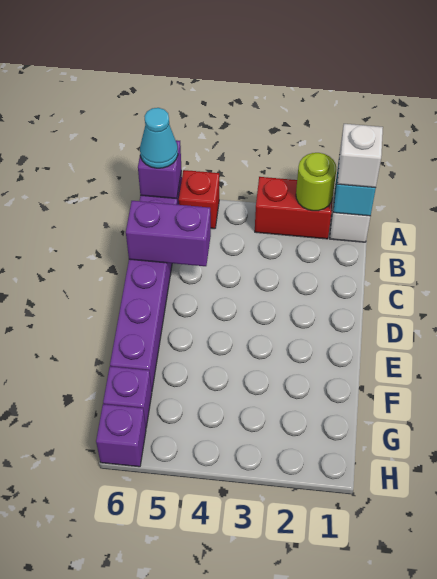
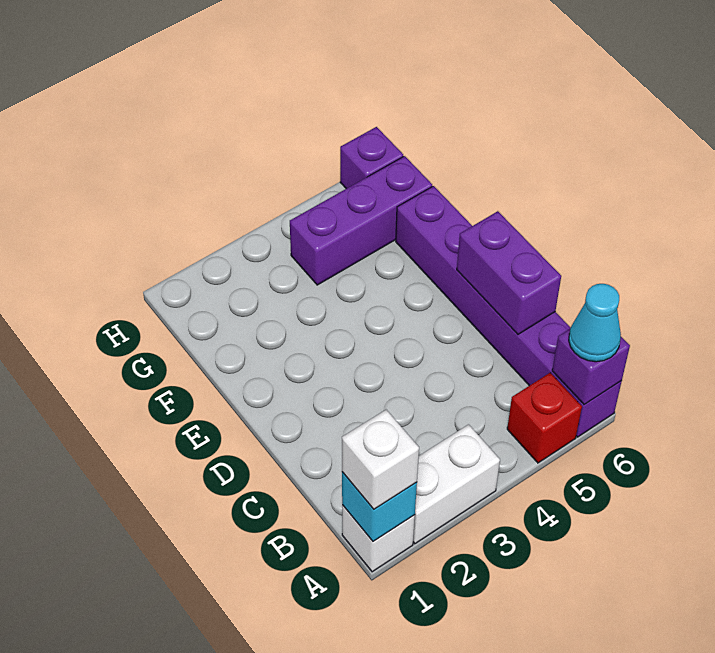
red 1x2 brick [255,177,333,239] -> white 1x2 brick [413,424,500,544]
lime 1x1 round brick [296,153,336,211] -> none
purple 1x2 brick [126,201,211,266] -> purple 1x2 brick turned to [457,211,561,334]
purple 1x1 brick [103,366,152,427] -> purple 1x3 brick [290,156,432,285]

